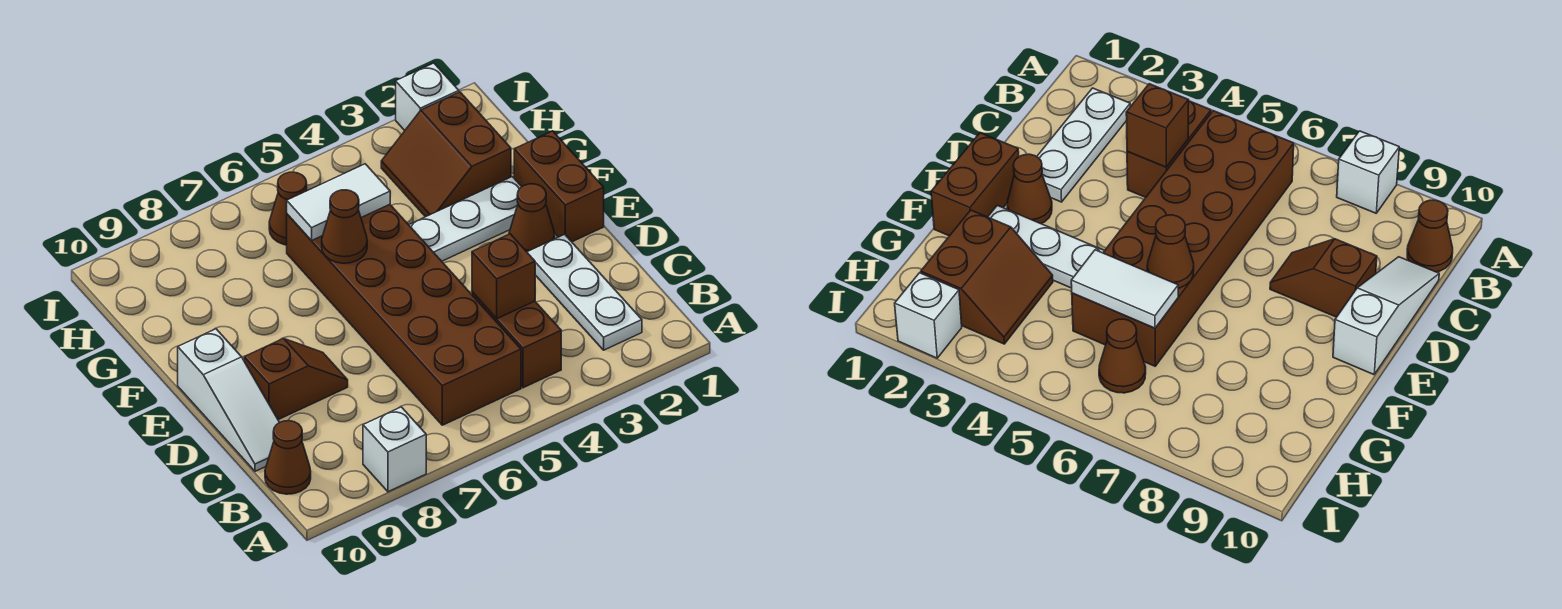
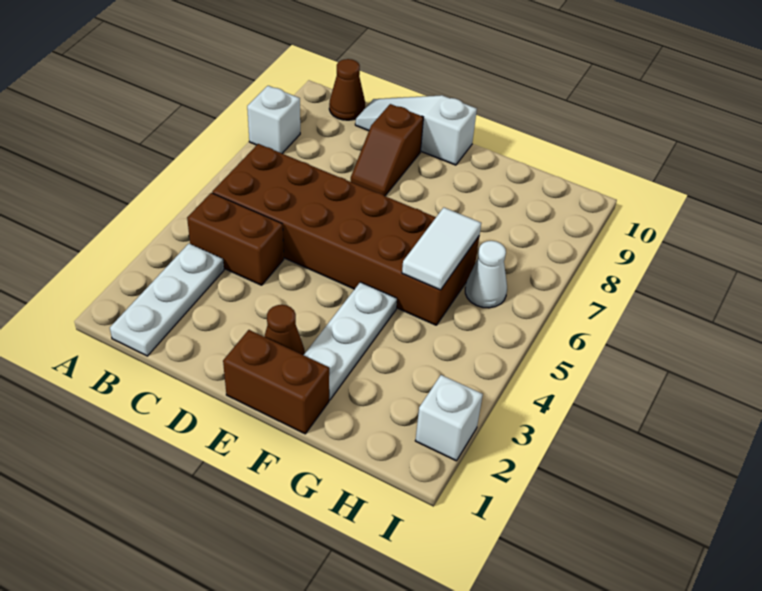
white 1x3 plate [527,234,642,350] -> white 1x3 plate turned to [110,244,224,356]
brown 1x1 brick [472,234,535,319] -> none
brown 1x1 cone [322,190,367,263] -> none
brown 2x2 slope [381,92,511,217] -> none
brown 1x1 cone [269,172,307,245] -> white 1x1 cone [465,241,507,308]

